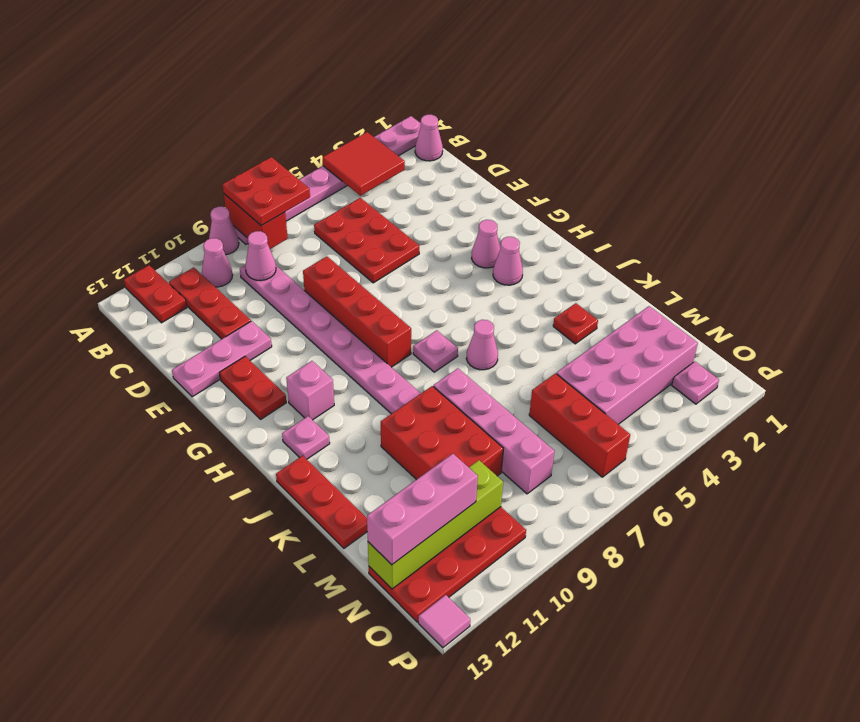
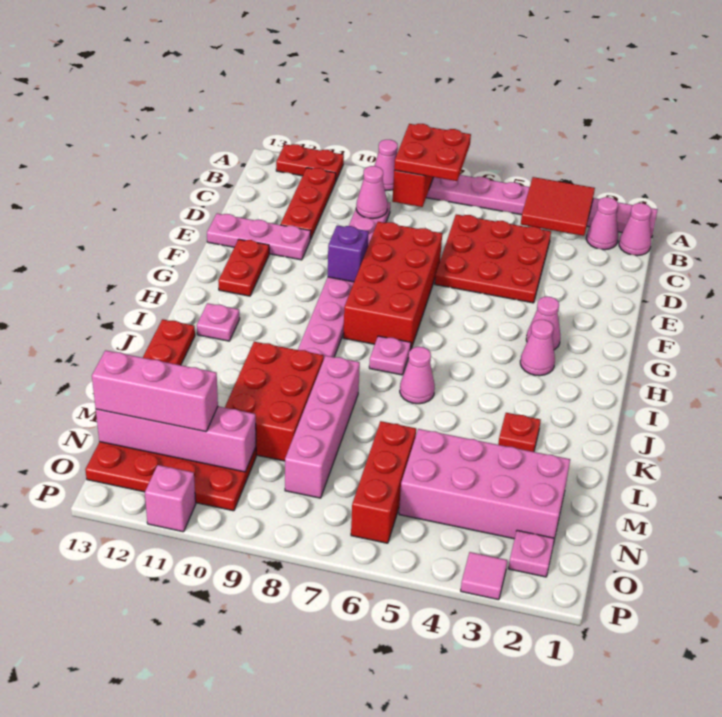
red 1x2 plate [124,265,187,323] -> red 1x2 plate turned to [276,144,344,180]
pink 1x1 cone [202,238,233,287] -> pink 1x1 cone moved to [586,197,618,250]
red 2x3 plate [314,198,419,283] -> red 3x3 plate [435,214,551,303]
red 1x4 brick [303,256,411,367] -> red 2x4 brick [343,222,442,349]
none -> purple 1x1 brick [328,225,369,282]
pink 1x1 brick [286,361,334,420] -> pink 1x1 brick moved to [145,465,196,532]
lime 1x4 brick [368,460,503,589] -> pink 1x4 brick [96,406,256,472]
pink 1x1 tile [418,595,470,648] -> pink 1x1 tile moved to [461,552,507,600]

